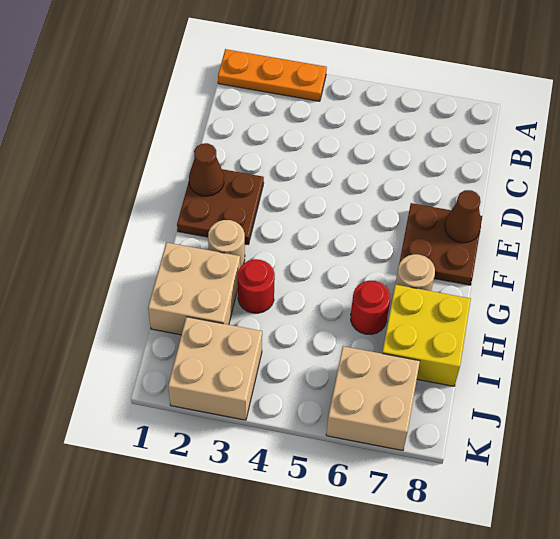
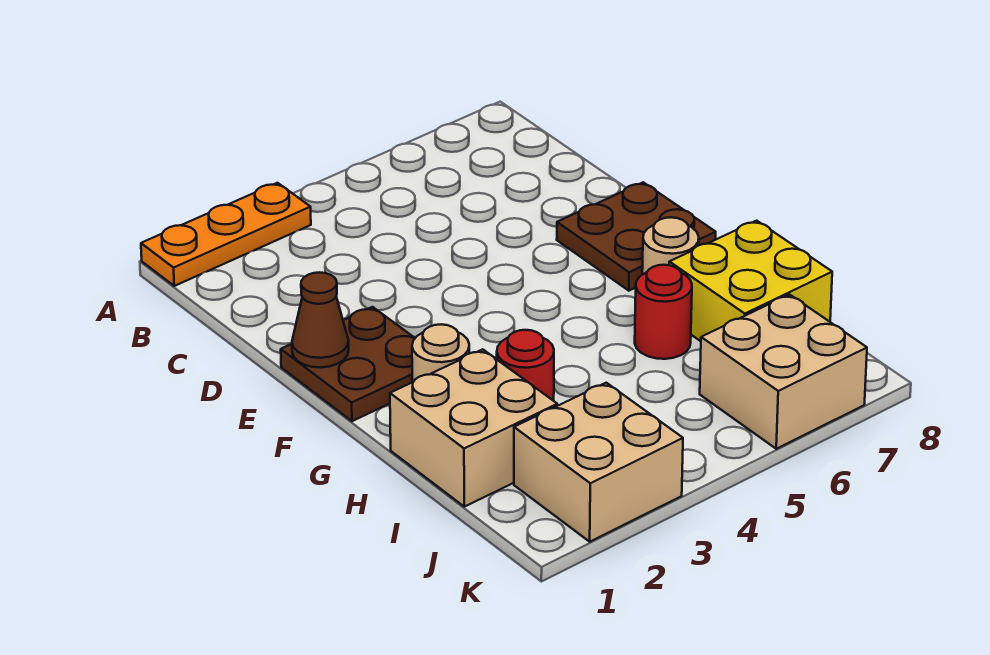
brown 1x1 cone [445,190,481,243] -> none

